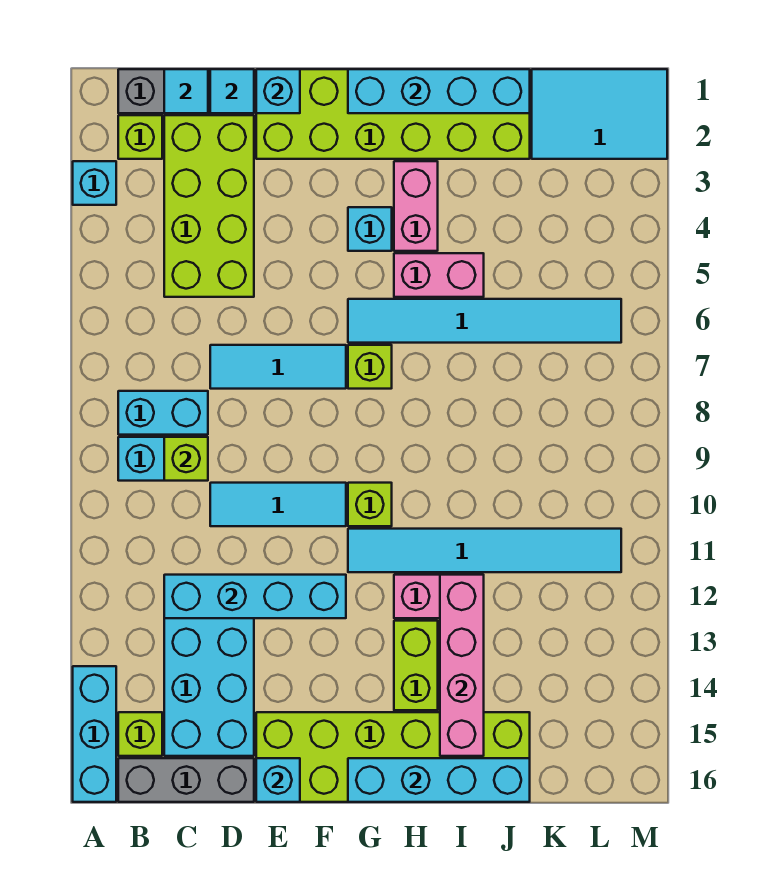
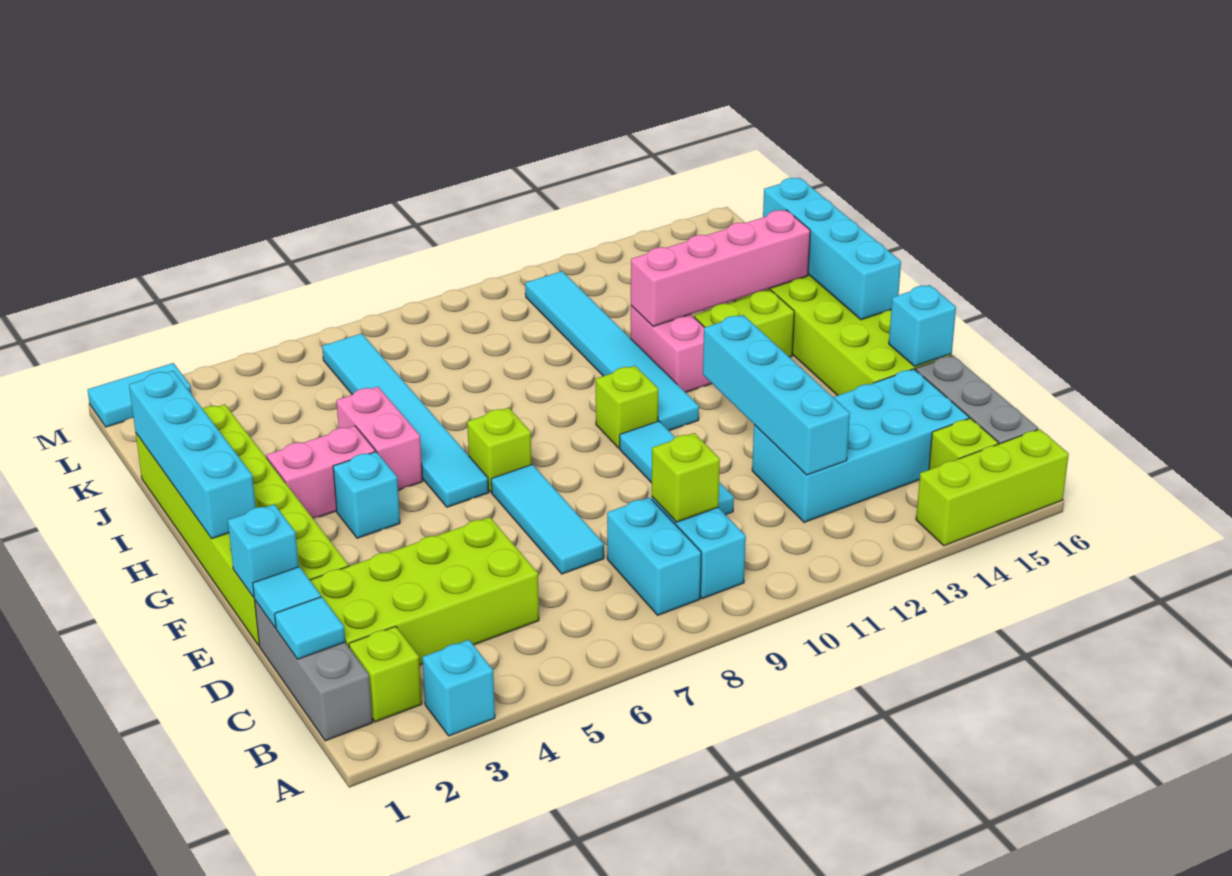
cyan 1x3 brick [73,666,116,802] -> lime 1x3 brick [916,429,1069,546]
cyan 2x3 tile [532,69,667,159] -> cyan 1x2 tile [88,363,191,427]

